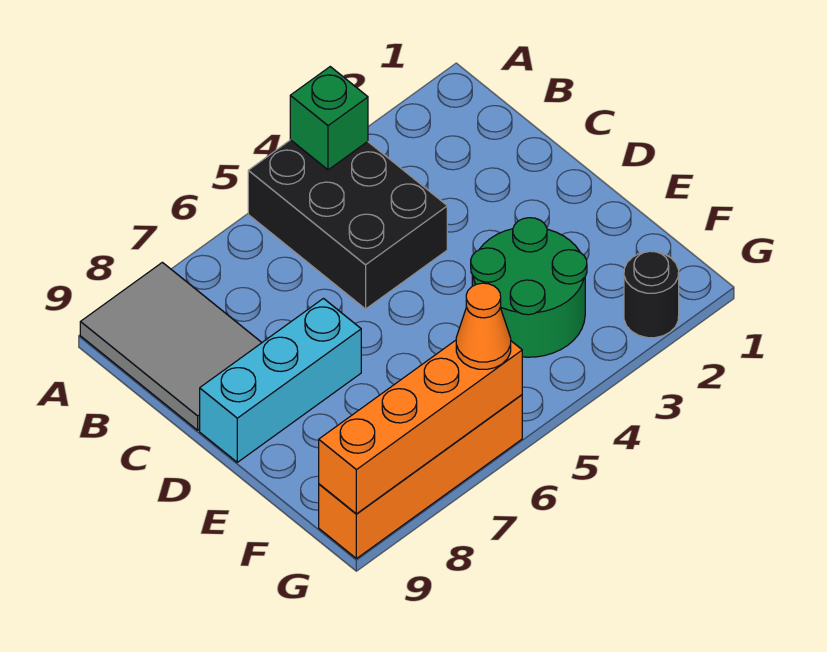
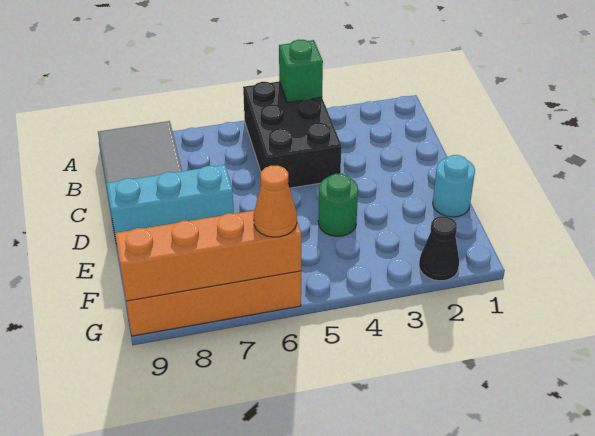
none -> cyan 1x1 round brick [433,155,475,217]
green 2x2 round brick [471,218,587,357] -> green 1x1 round brick [318,174,358,236]
black 1x1 round brick [624,251,679,338] -> black 1x1 cone [419,216,459,281]

